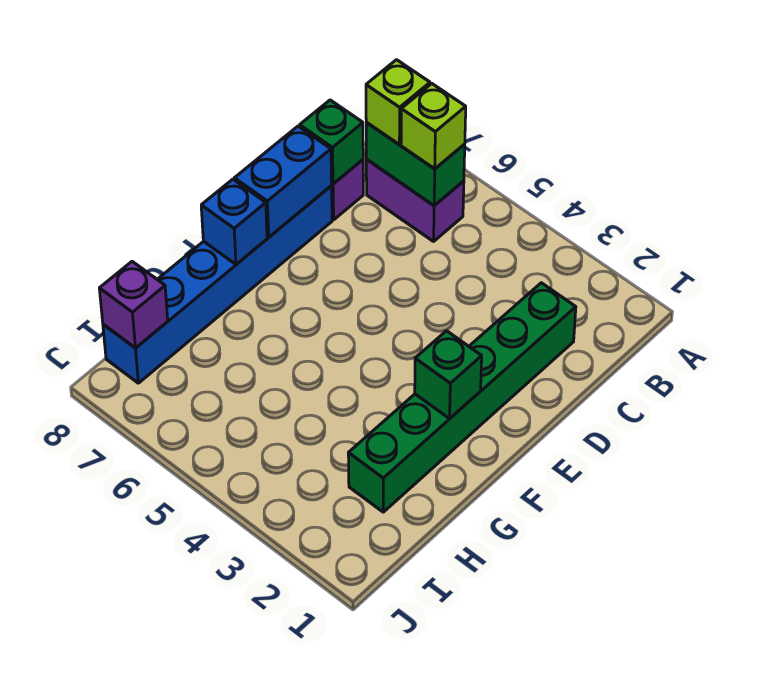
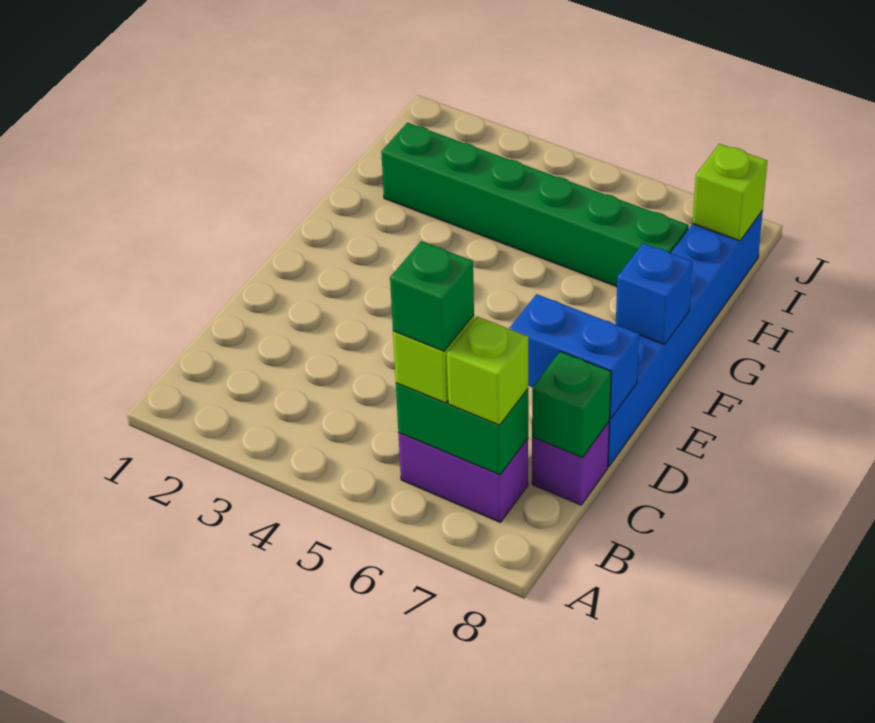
green 1x6 brick [348,283,576,512] -> green 1x6 brick turned to [381,123,689,287]
blue 1x2 brick [234,126,332,237] -> blue 1x2 brick turned to [509,294,639,419]
green 1x1 brick [415,331,482,419] -> green 1x1 brick moved to [390,241,474,351]
purple 1x1 brick [99,261,168,348] -> lime 1x1 brick [692,144,767,241]

